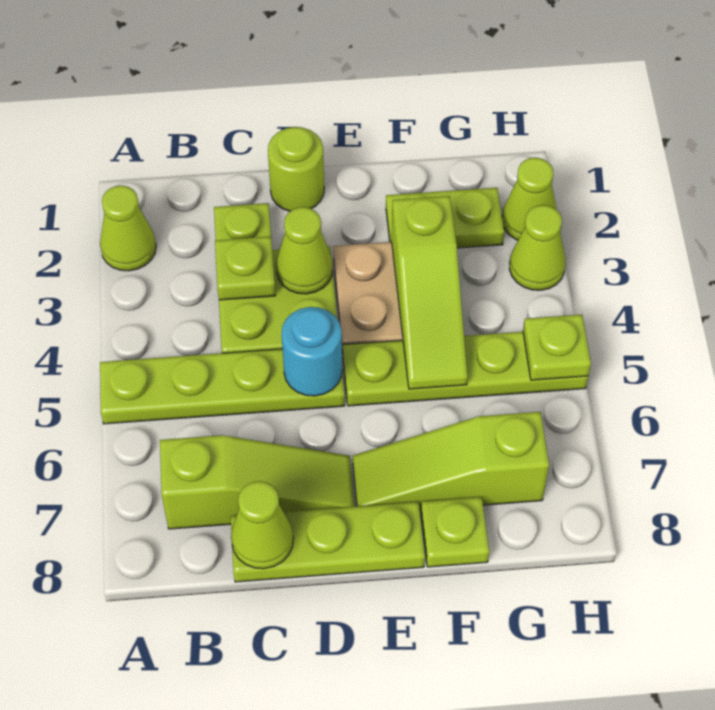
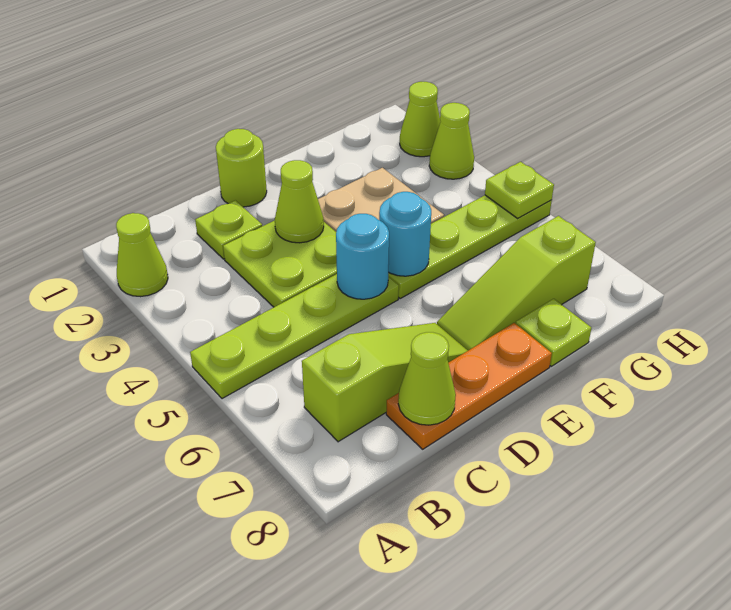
lime 1x1 plate [215,237,276,300] -> none
lime 1x3 plate [230,502,425,582] -> orange 1x3 plate [386,323,552,449]
none -> cyan 1x1 round brick [379,192,431,276]
lime 1x2 plate [386,188,504,248] -> none
lime 1x3 slope [391,196,468,389] -> none

